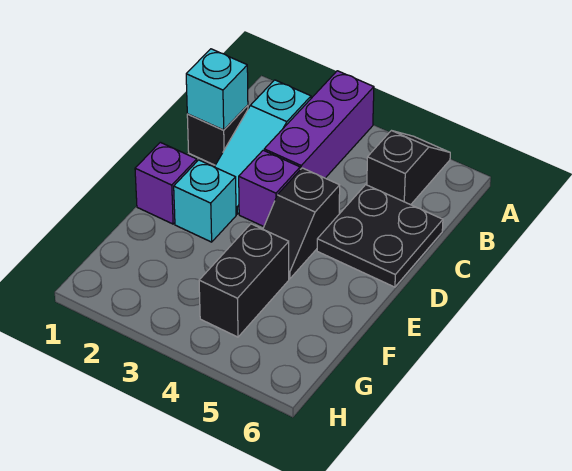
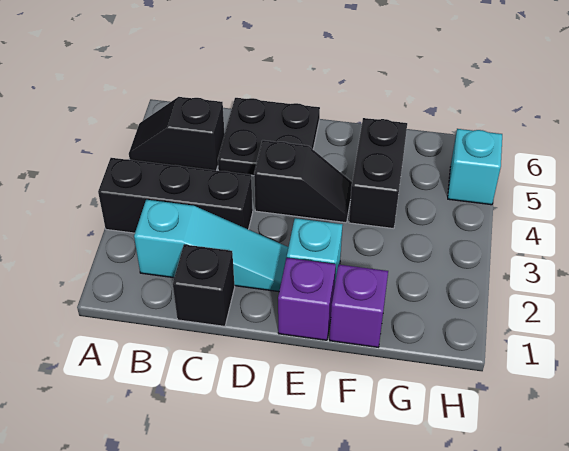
purple 1x3 brick [264,71,374,178] -> black 1x3 brick [98,158,253,233]
cyan 1x1 brick [186,49,248,130] -> cyan 1x1 brick moved to [448,129,502,205]
purple 1x1 brick [239,150,300,227] -> purple 1x1 brick moved to [330,265,388,347]
black 1x2 brick [199,224,289,337] -> black 1x2 brick turned to [349,118,407,229]

